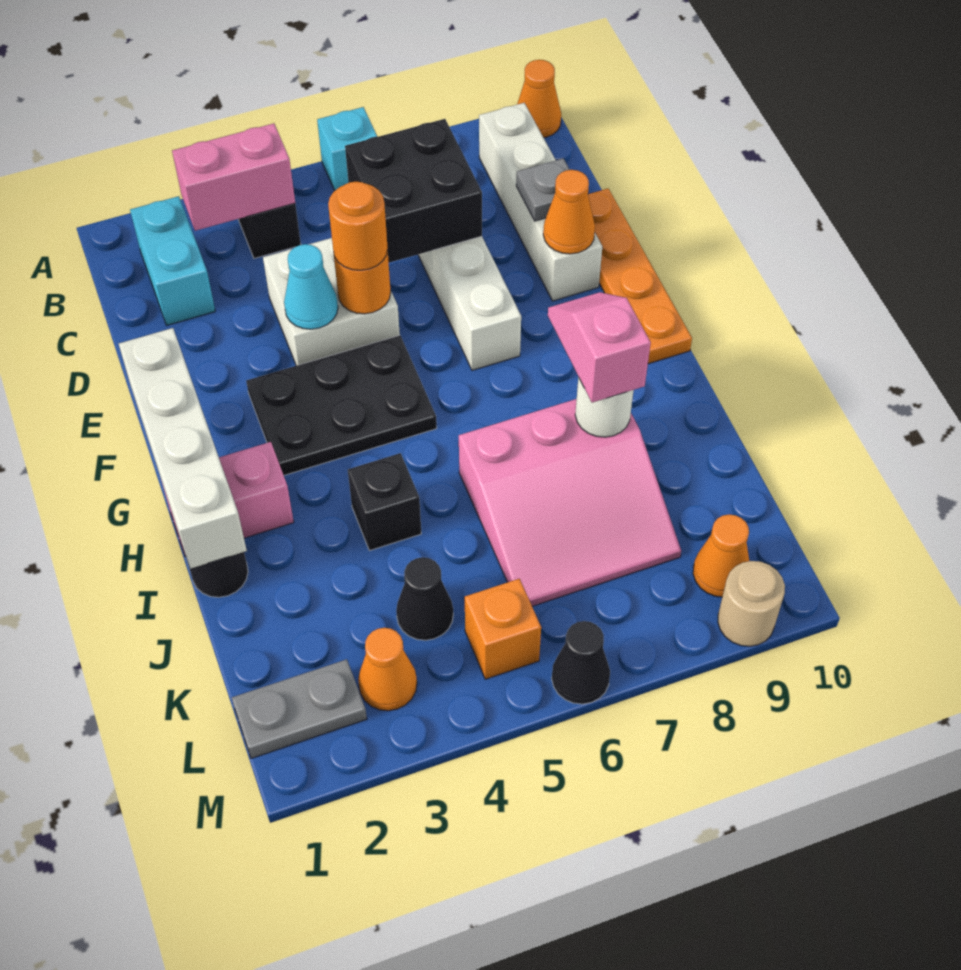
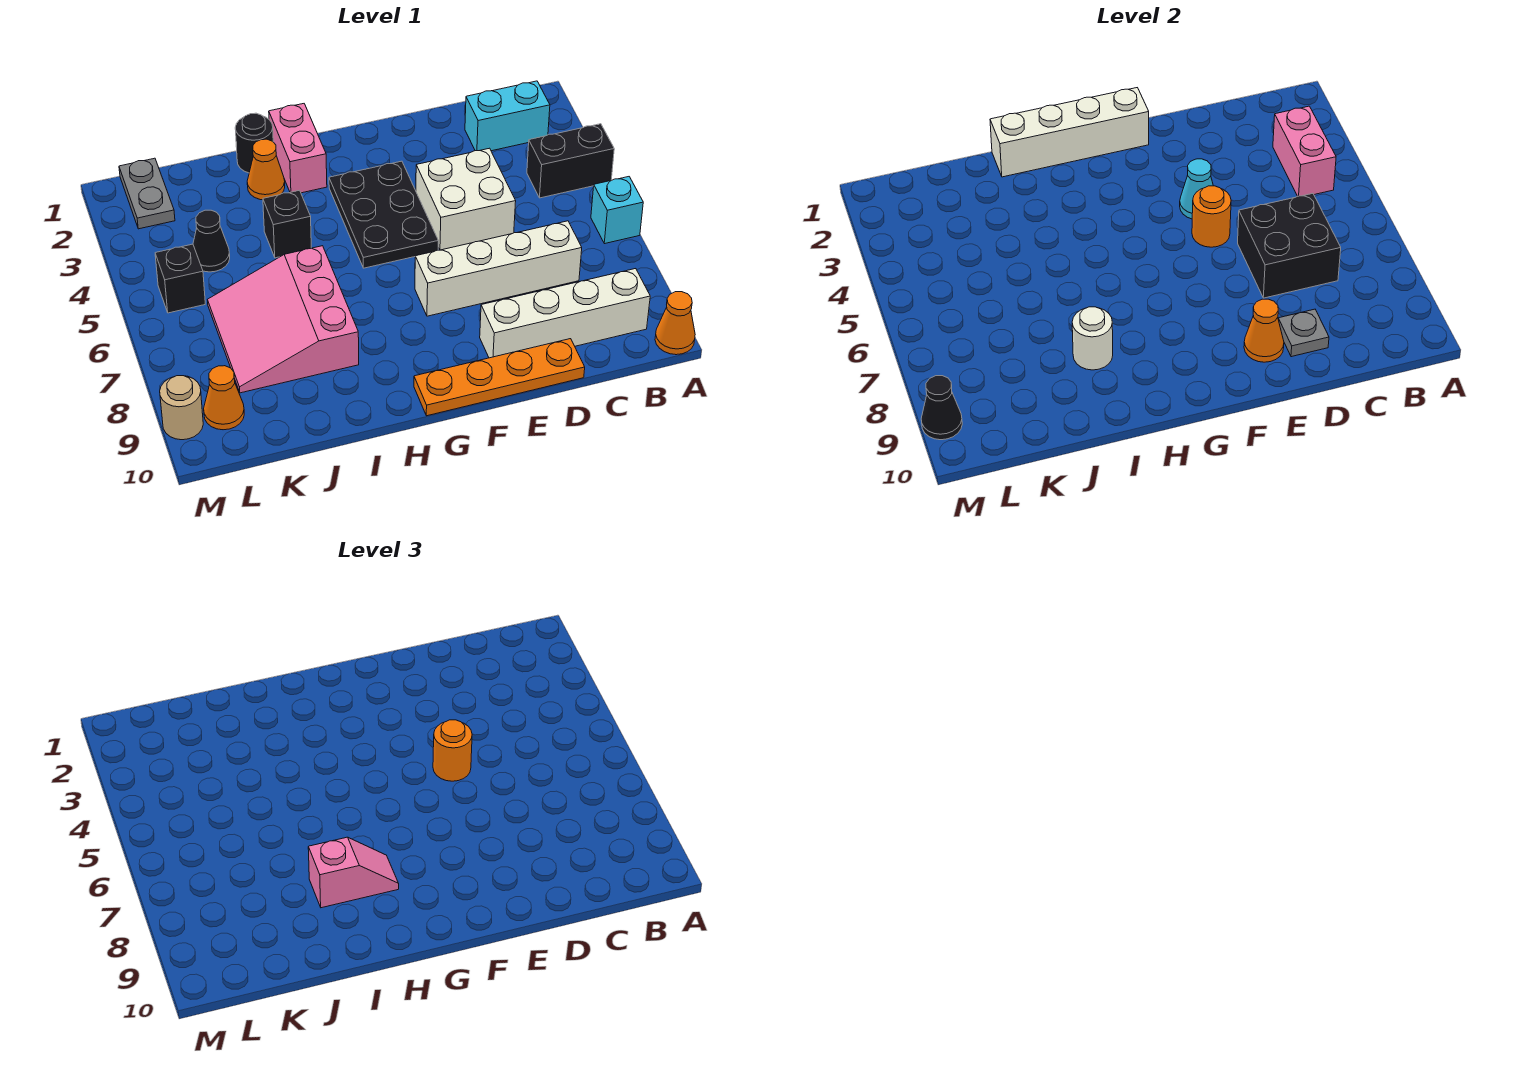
orange 1x1 cone [358,628,417,711] -> orange 1x1 cone moved to [247,139,285,200]
orange 1x1 brick [465,579,541,679] -> black 1x1 brick [155,244,205,313]
black 1x1 cone [552,621,610,704] -> black 1x1 cone moved to [921,376,962,440]

